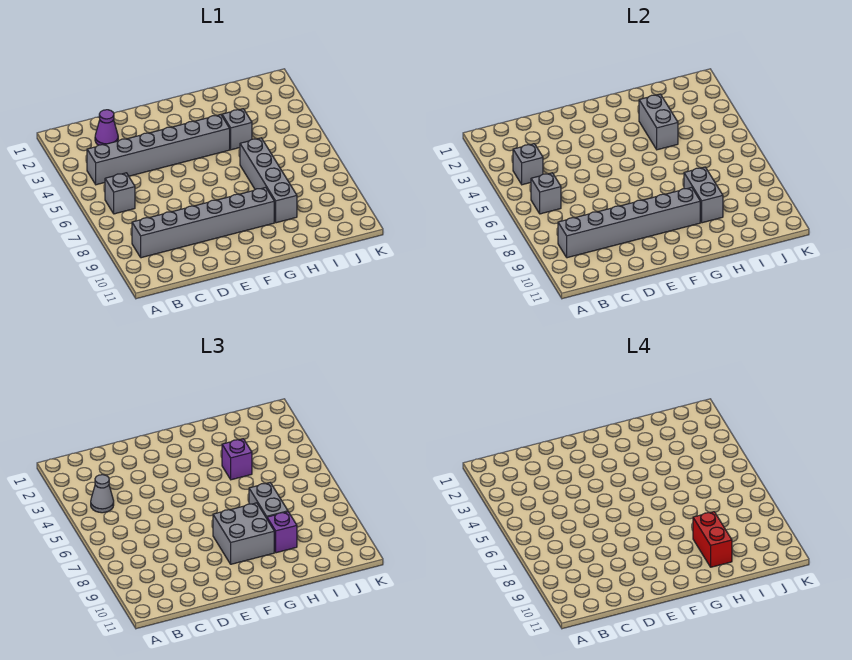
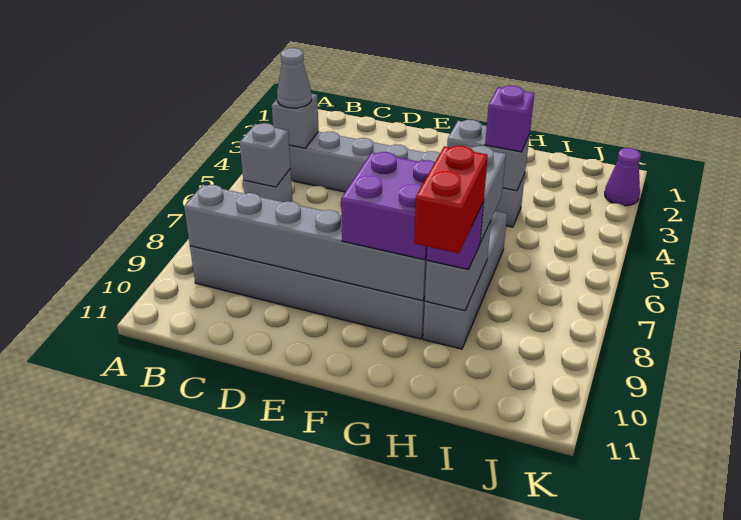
purple 1x1 cone [95,110,118,145] -> purple 1x1 cone moved to [605,148,641,206]
grey 2x2 brick [213,503,274,564] -> purple 2x2 brick [341,152,435,260]
grey 1x2 brick [639,94,678,150] -> grey 1x2 brick turned to [447,120,530,191]

